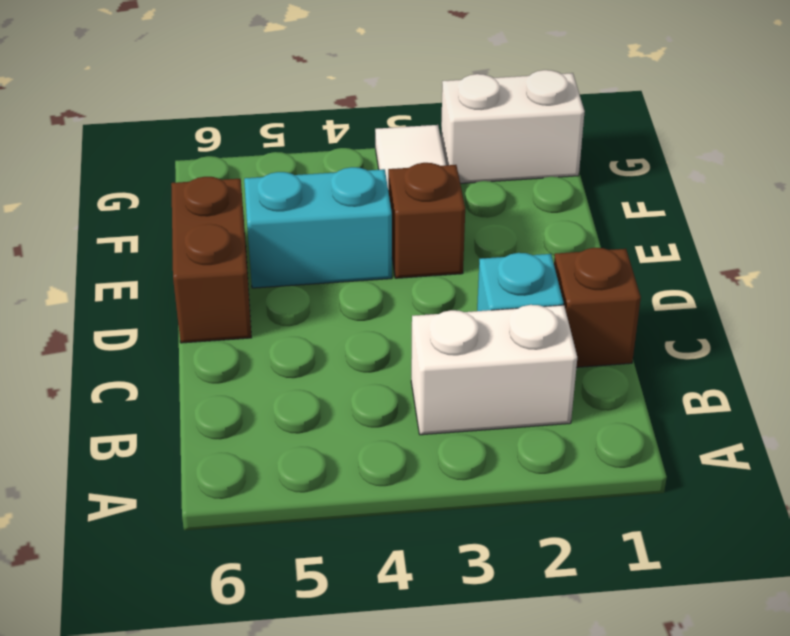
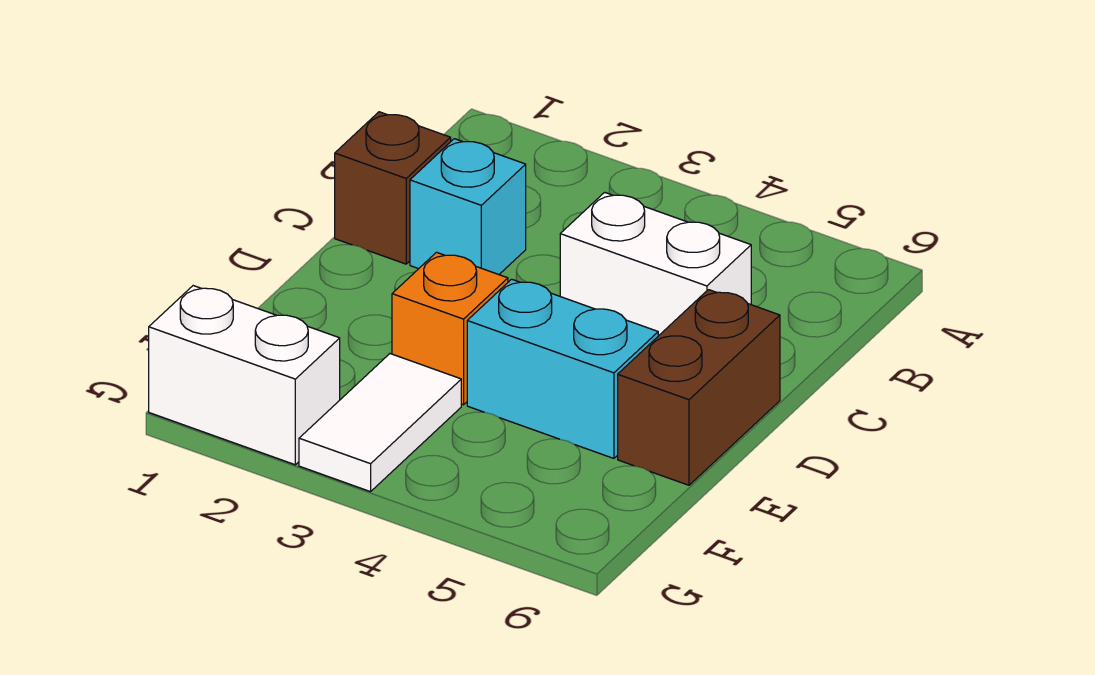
white 1x2 brick [411,305,577,435] -> white 1x2 brick moved to [560,192,751,336]
brown 1x1 brick [388,163,465,278] -> orange 1x1 brick [392,252,508,405]

